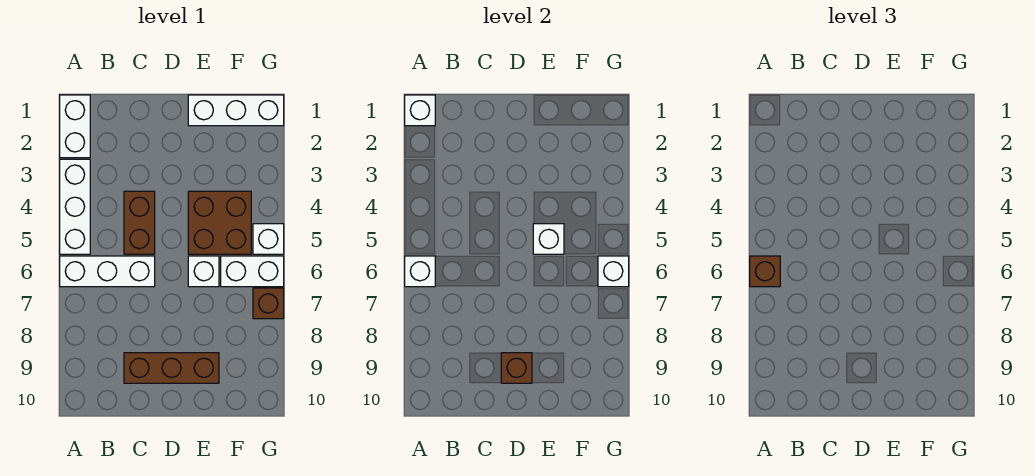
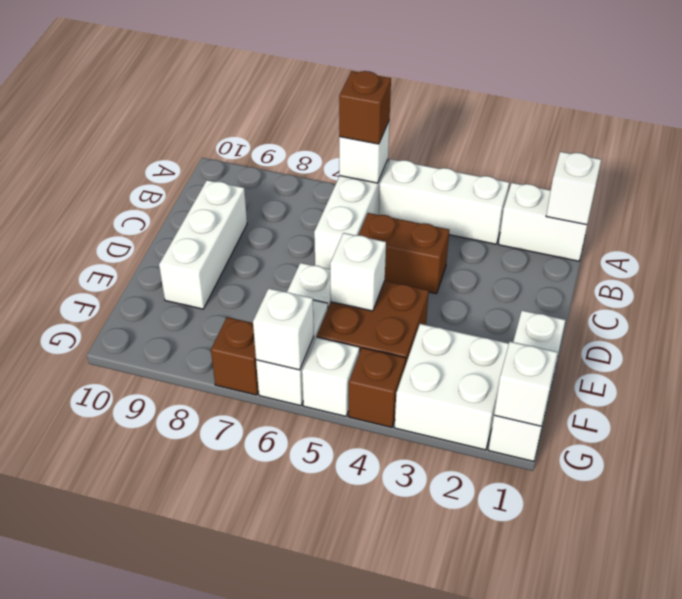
brown 1x3 brick [124,353,219,383] -> white 1x3 brick [159,180,247,309]
brown 1x1 brick [501,353,532,383] -> brown 1x1 brick moved to [349,348,406,427]
none -> white 2x2 brick [394,324,509,450]
none -> white 1x1 brick [494,342,558,426]

